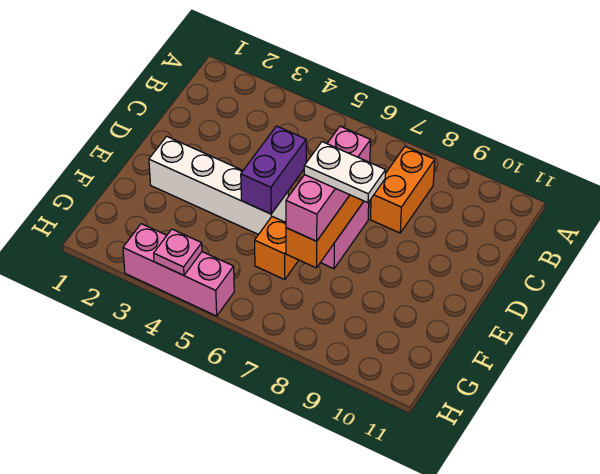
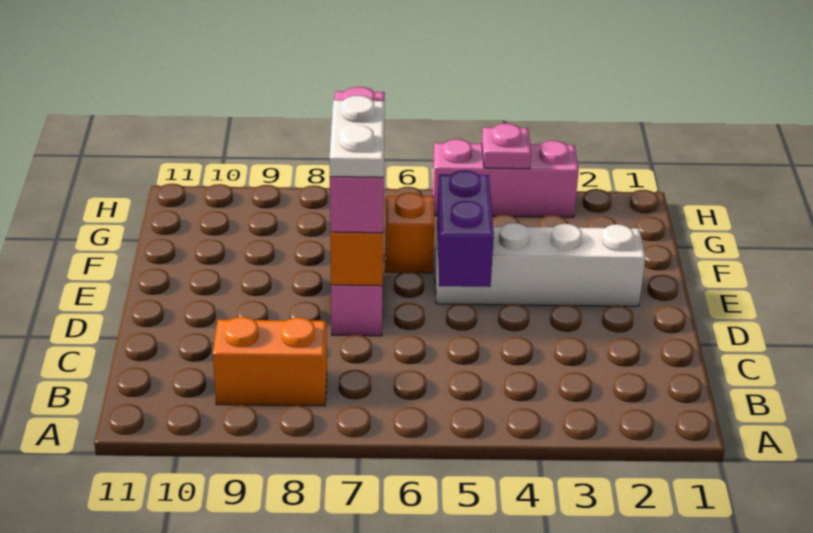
orange 1x2 brick [370,147,435,233] -> orange 1x2 brick turned to [213,317,327,406]
white 1x2 plate [304,142,386,203] -> white 1x2 plate turned to [329,96,385,177]

